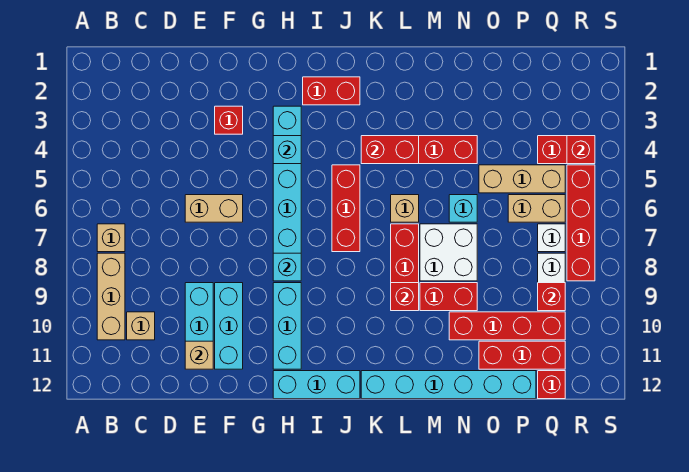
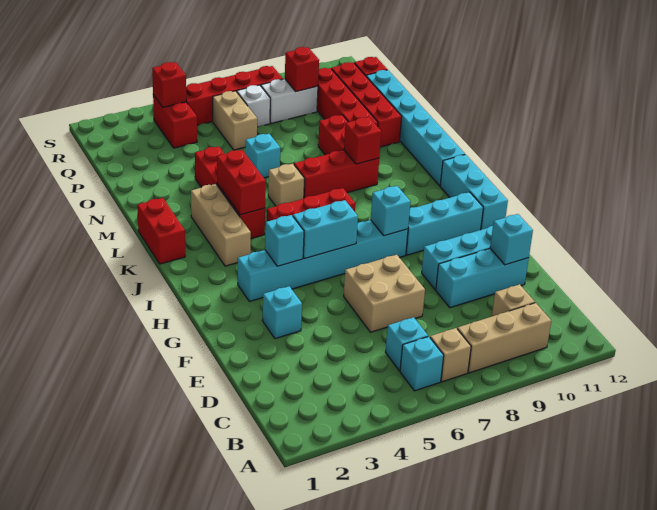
none -> cyan 1x1 brick [400,337,444,391]
none -> cyan 1x1 brick [385,317,428,371]
tan 1x2 brick [185,195,243,222] -> tan 2x2 brick [344,255,425,332]
tan 1x1 brick [185,341,213,369] -> cyan 1x1 brick [490,214,533,265]
red 1x1 brick [215,106,243,134] -> cyan 1x1 brick [262,286,302,339]
none -> cyan 1x2 brick [293,200,358,258]
red 1x2 brick [303,77,360,105] -> red 1x2 brick moved to [137,198,185,264]
white 2x2 brick [420,224,477,281] -> none
tan 1x3 brick [479,165,565,193] -> tan 1x3 brick moved to [191,184,251,266]
red 1x3 brick [479,341,565,369] -> red 1x4 brick [331,62,402,147]

